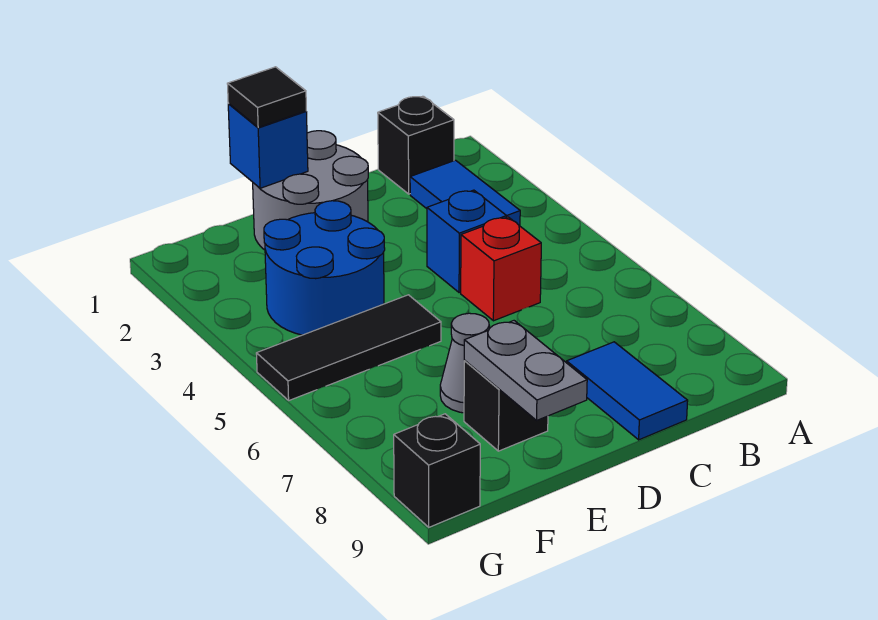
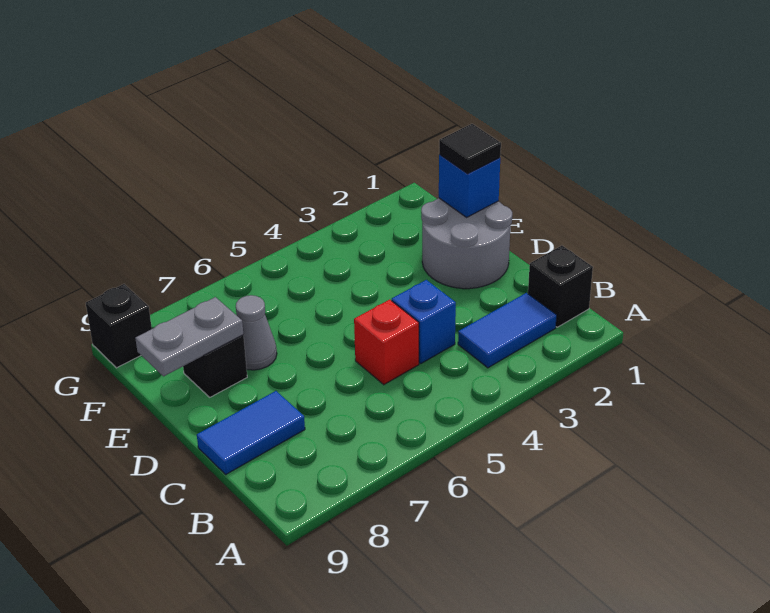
blue 2x2 round brick [264,201,385,335] -> none
black 1x3 tile [256,295,441,400] -> none

